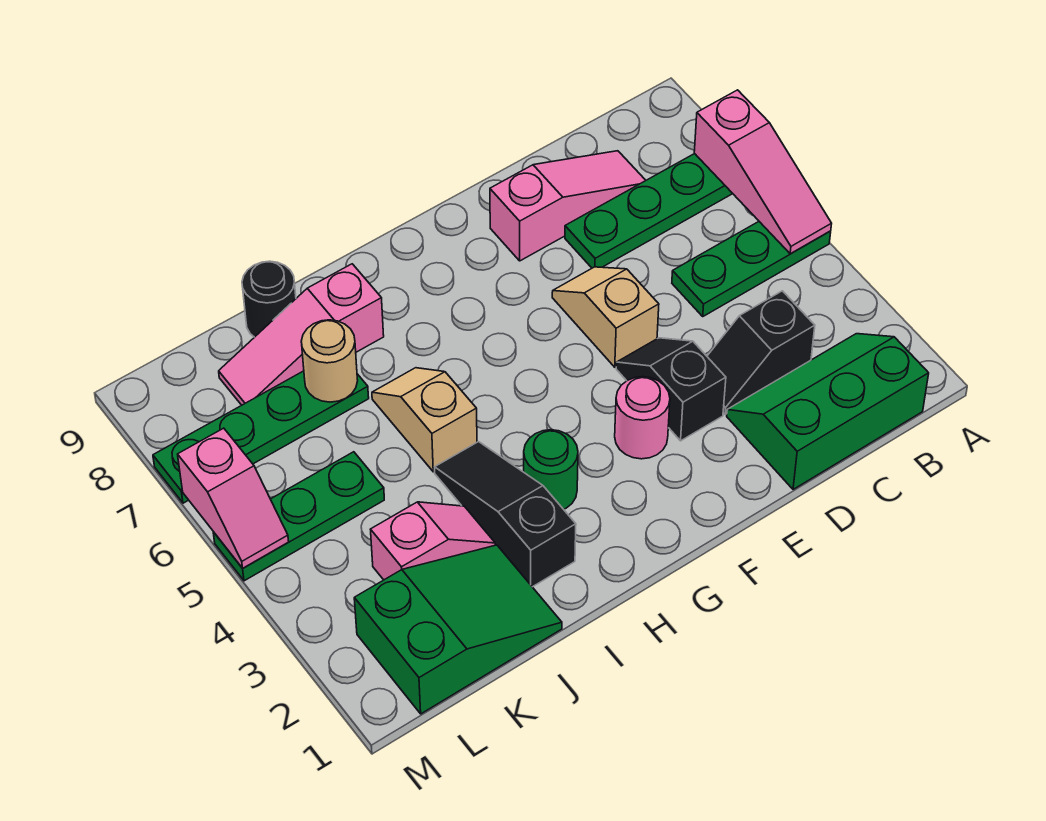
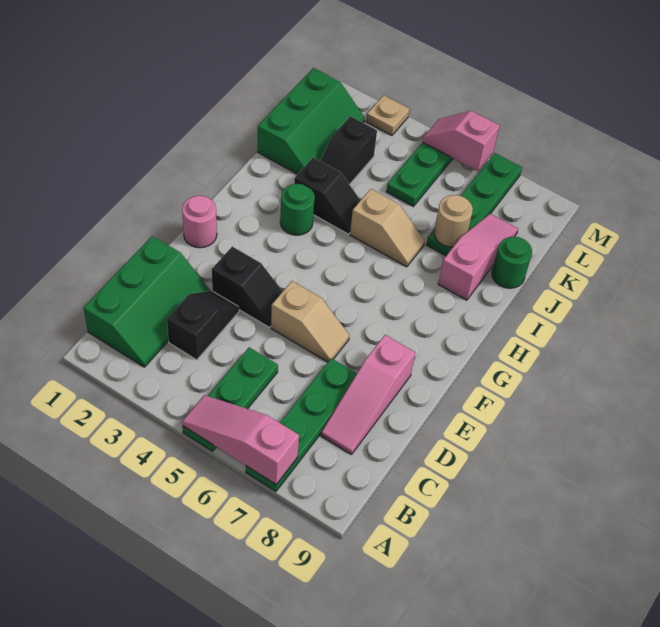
pink 1x1 round brick [615,377,670,459] -> pink 1x1 round brick moved to [182,196,217,248]
black 1x3 slope [435,442,576,587] -> black 1x2 slope [294,158,361,234]
green 2x3 slope [354,545,562,714] -> green 2x3 slope turned to [257,68,364,174]
pink 1x2 slope [370,502,495,580] -> black 1x2 slope [321,116,377,184]
black 1x1 round brick [242,261,296,337] -> green 1x1 round brick [492,237,532,288]
none -> tan 1x1 plate [366,95,409,135]

